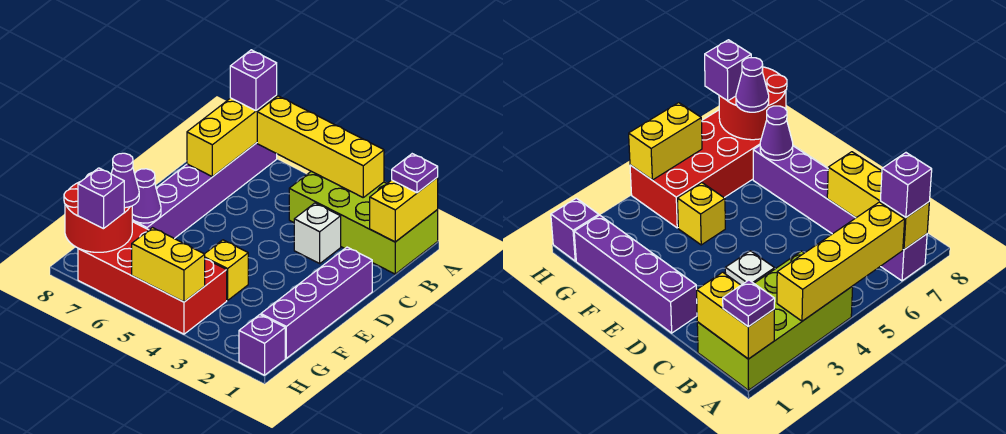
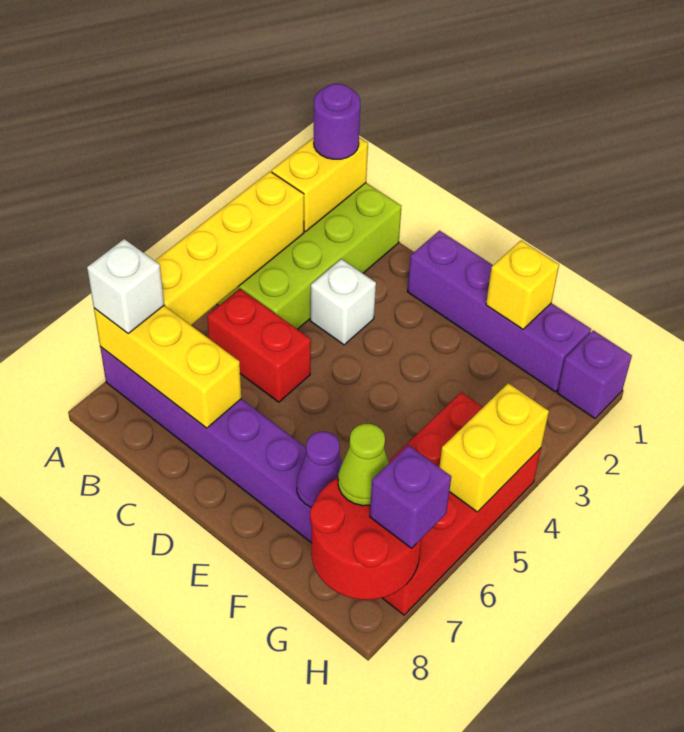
yellow 1x2 brick [370,177,438,242] -> yellow 1x2 brick turned to [272,137,368,232]
purple 1x1 plate [392,154,438,193] -> purple 1x1 round brick [314,84,360,159]
purple 1x1 brick [230,50,277,111] -> white 1x1 brick [87,239,164,333]
none -> red 1x2 brick [207,289,311,402]
yellow 1x1 brick [205,240,248,300] -> yellow 1x1 brick moved to [486,240,559,329]
purple 1x1 cone [111,153,139,208] -> lime 1x1 cone [338,424,389,506]

